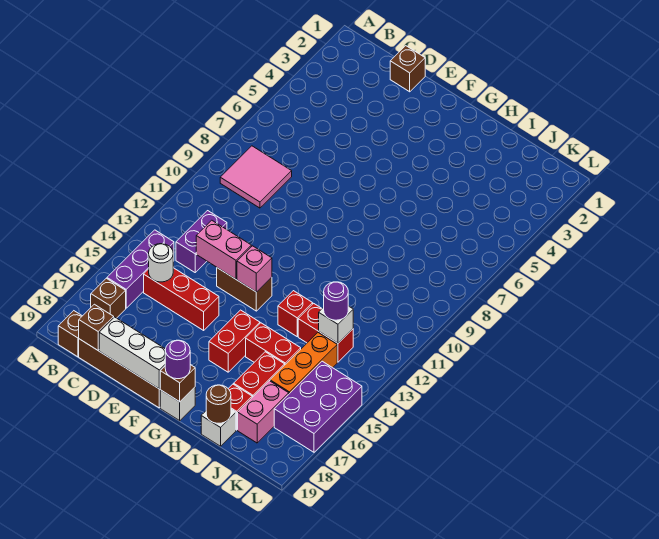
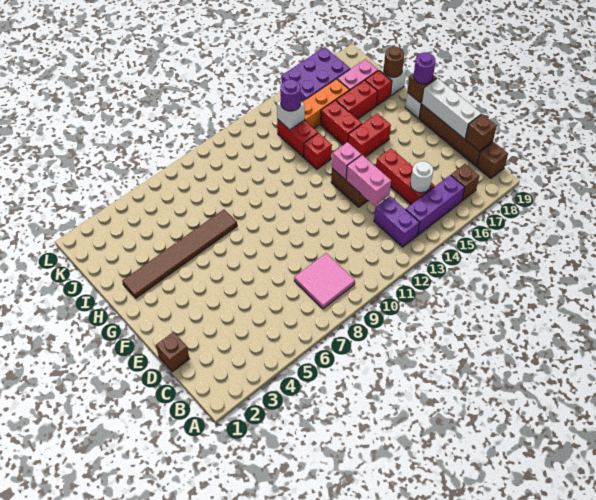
purple 1x2 brick [176,211,227,272] -> purple 1x2 brick turned to [374,196,419,247]
none -> brown 1x6 tile [122,210,237,298]

